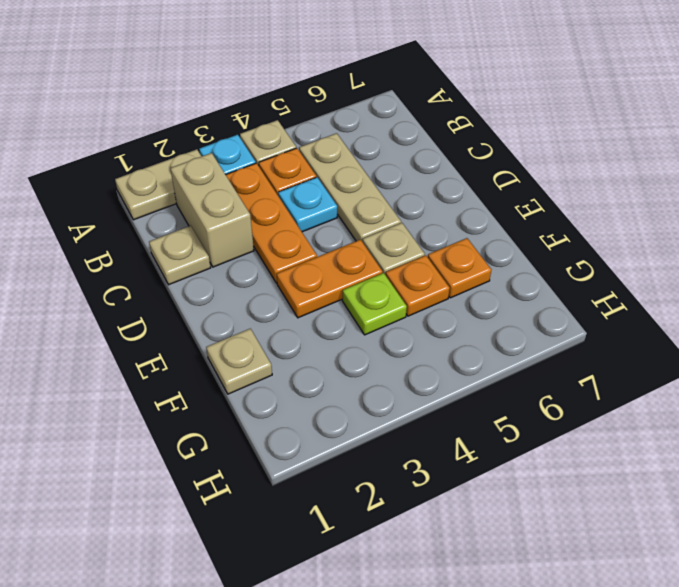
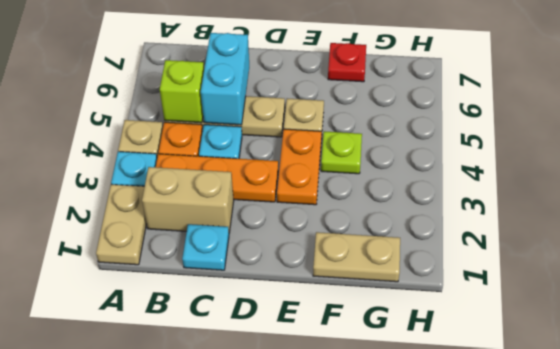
none -> lime 1x1 brick [160,60,204,123]
tan 1x1 plate [149,226,211,285] -> cyan 1x1 plate [182,224,229,270]
none -> cyan 1x2 brick [201,33,249,125]
tan 1x1 plate [206,329,272,394] -> tan 1x2 plate [313,232,400,282]
orange 1x1 plate [386,255,450,316] -> none
orange 1x1 plate [428,238,491,298] -> none
none -> red 1x1 plate [328,43,366,82]

